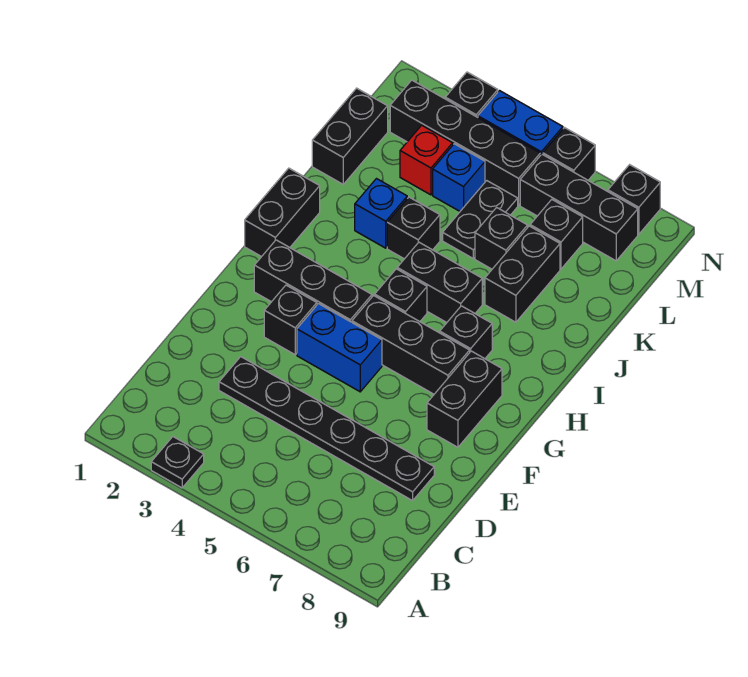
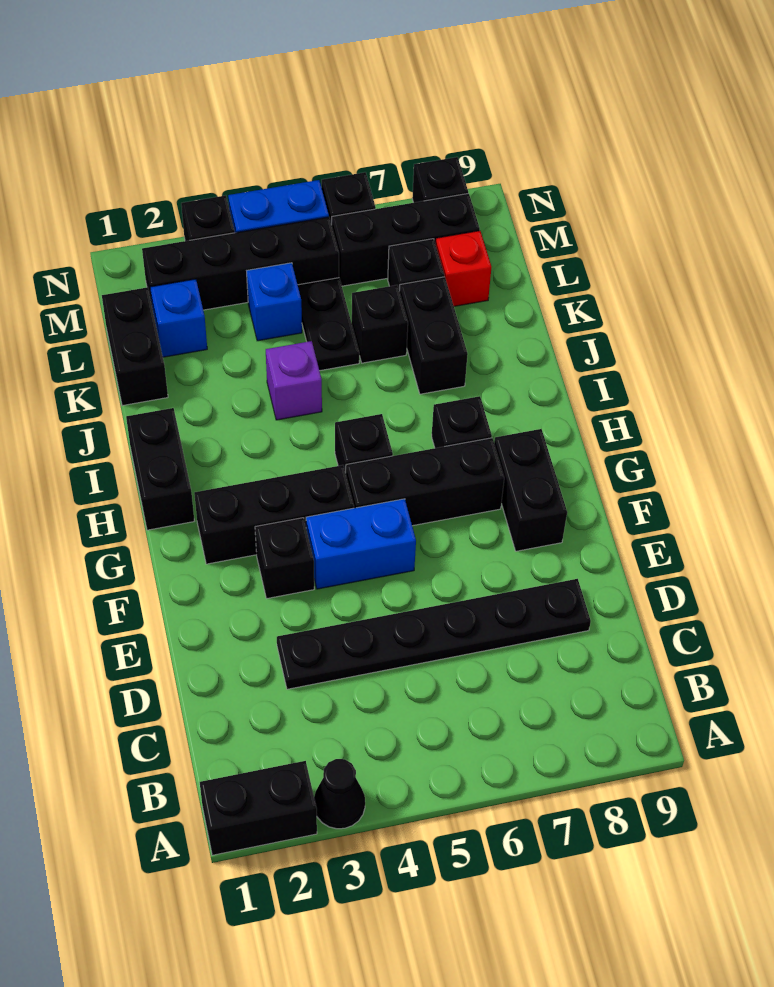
black 1x1 plate [151,437,204,488] -> black 1x1 cone [314,759,365,829]
black 1x2 brick [397,242,482,323] -> black 1x2 brick moved to [200,761,317,855]
blue 1x1 brick [355,179,407,248] -> blue 1x1 brick moved to [150,279,207,357]
black 1x1 brick [387,197,440,259] -> purple 1x1 brick [266,341,322,420]
red 1x1 brick [400,125,453,195] -> red 1x1 brick moved to [436,231,491,306]

